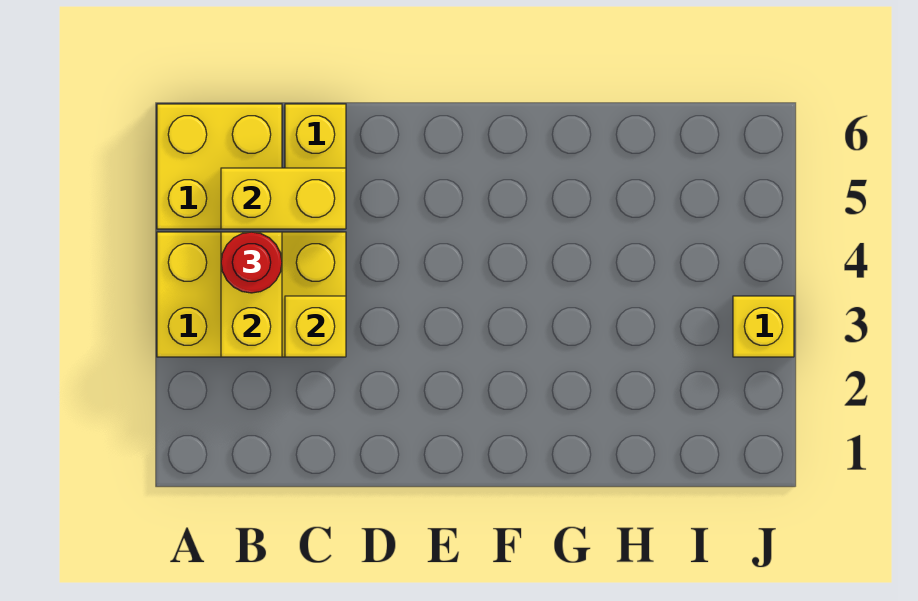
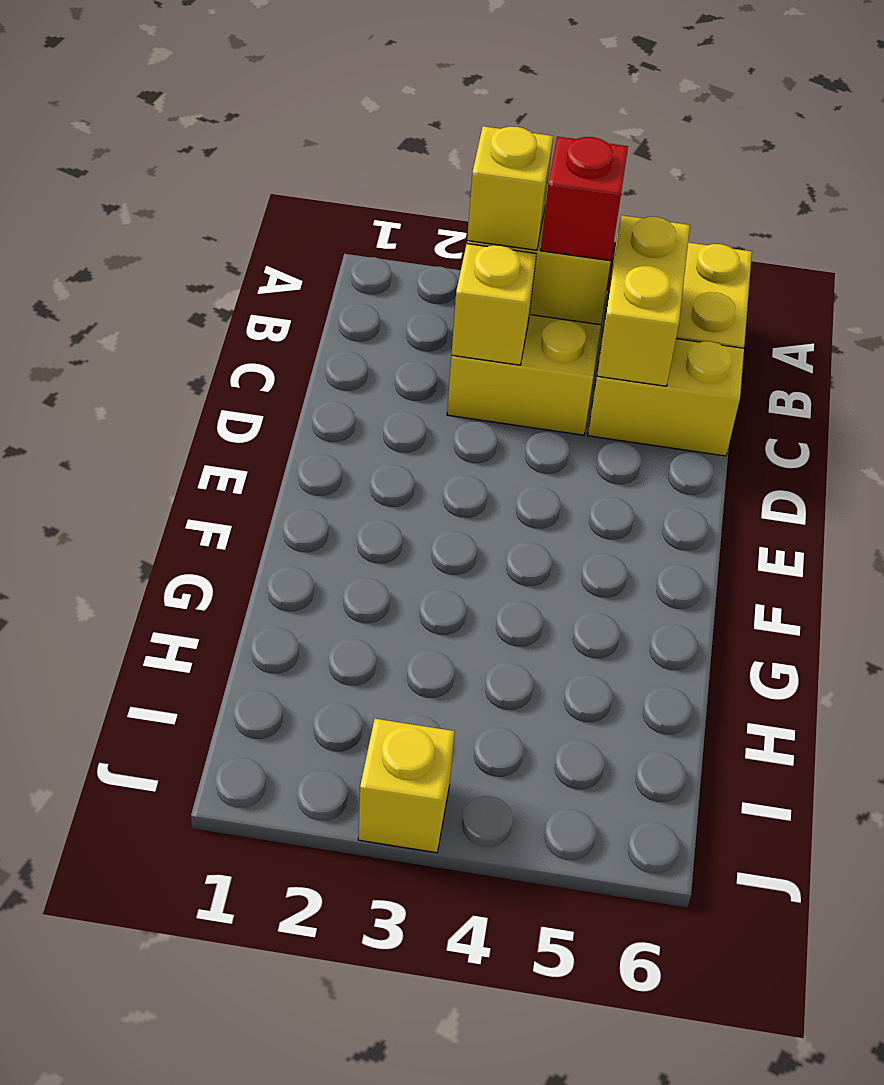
none -> yellow 1x1 brick [467,126,553,250]
red 1x1 round brick [221,232,282,293] -> red 1x1 brick [541,136,628,261]

